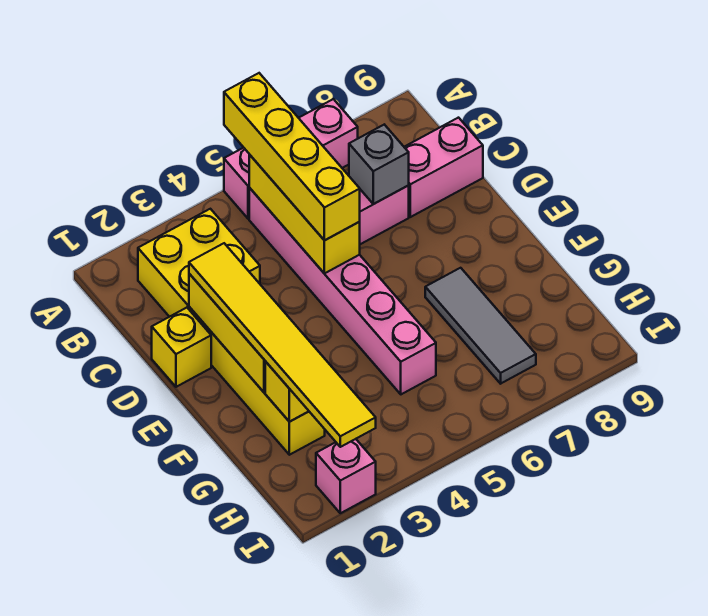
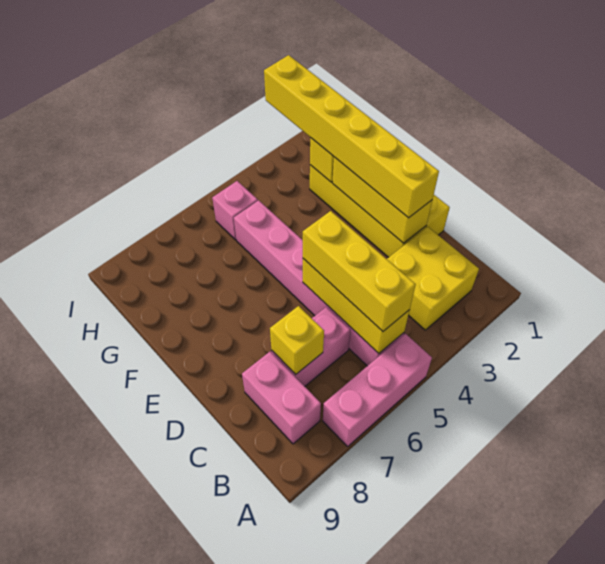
yellow 1x4 brick [224,73,360,240] -> yellow 1x3 brick [303,211,416,331]
grey 1x1 brick [349,125,409,204] -> yellow 1x1 brick [270,306,324,374]
pink 1x2 brick [404,118,483,217] -> pink 1x2 brick turned to [242,352,321,444]
yellow 1x6 tile [189,243,376,447] -> yellow 1x6 brick [264,55,439,218]
grey 1x3 tile [425,268,536,384] -> none
pink 1x1 brick [316,439,376,513] -> pink 1x1 brick moved to [212,181,258,240]

